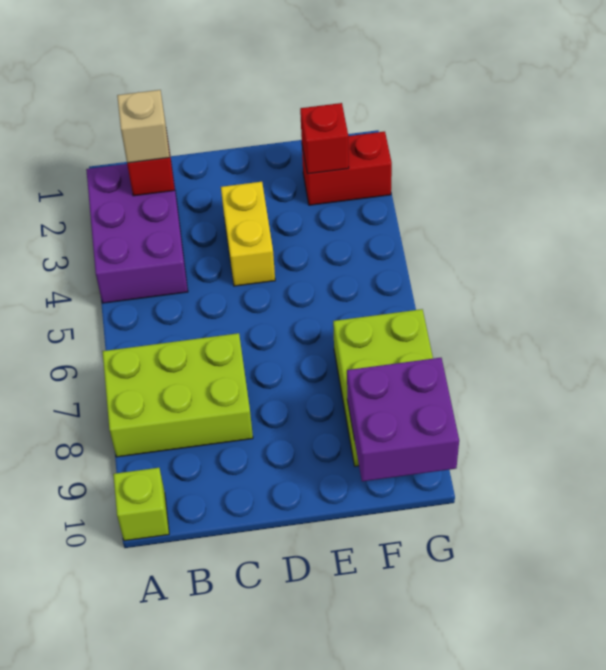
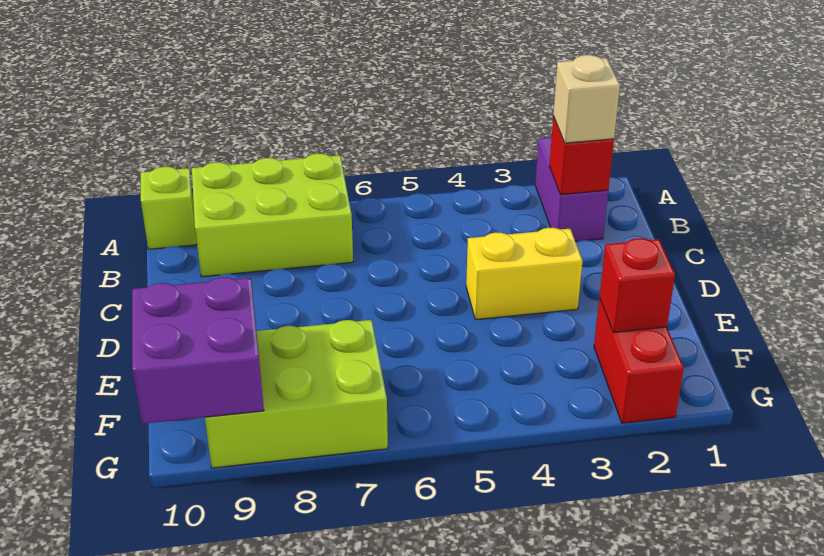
purple 2x3 brick [86,164,188,303] -> purple 1x2 brick [535,137,608,241]
lime 2x3 brick [102,333,253,457] -> lime 2x3 brick turned to [192,154,353,277]

